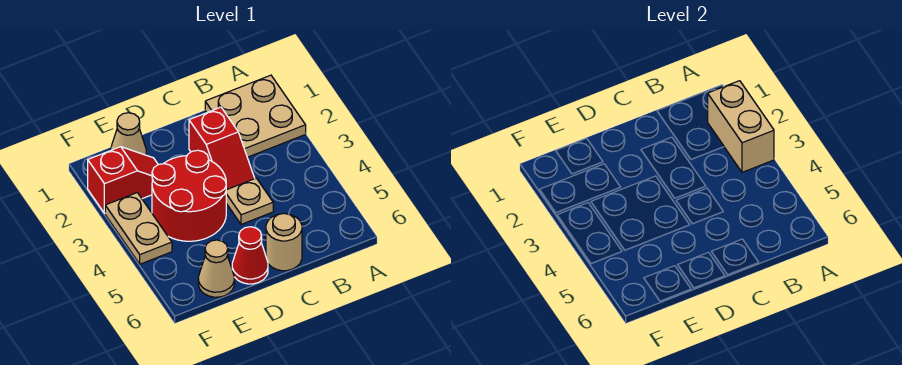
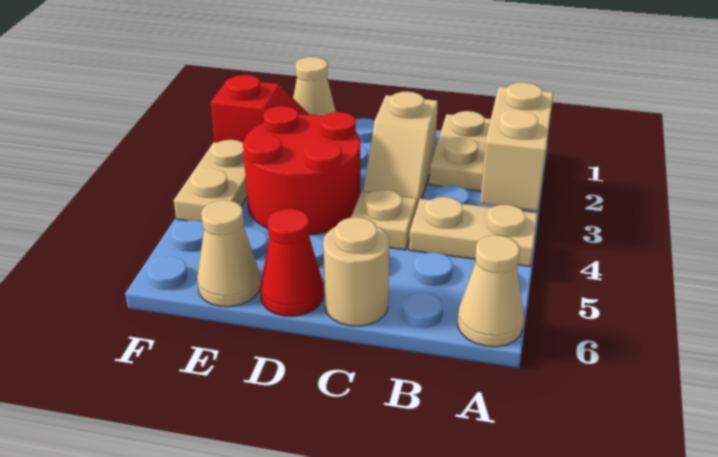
none -> tan 1x2 plate [409,197,538,267]
none -> tan 1x1 cone [458,235,524,347]
red 1x2 slope [189,107,255,190] -> tan 1x2 slope [363,92,438,206]

